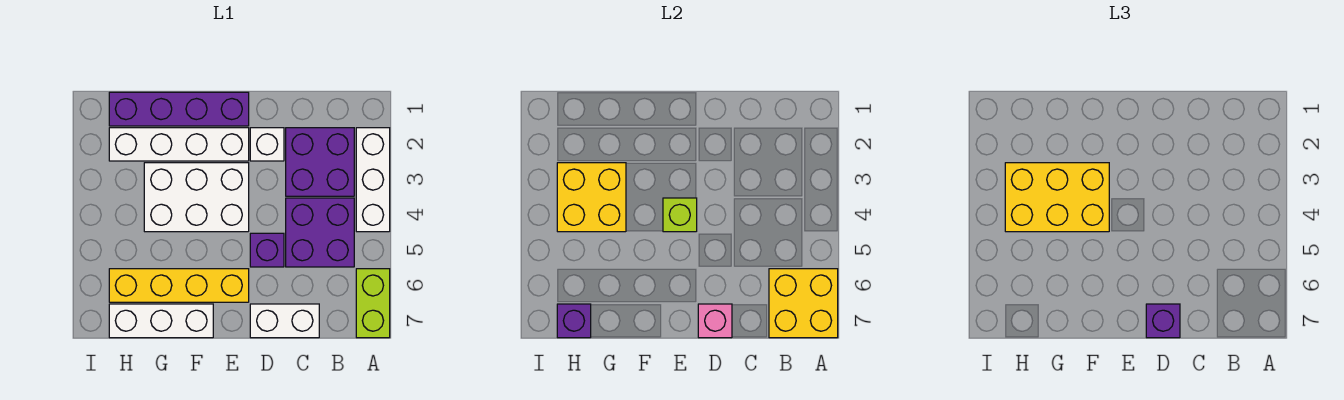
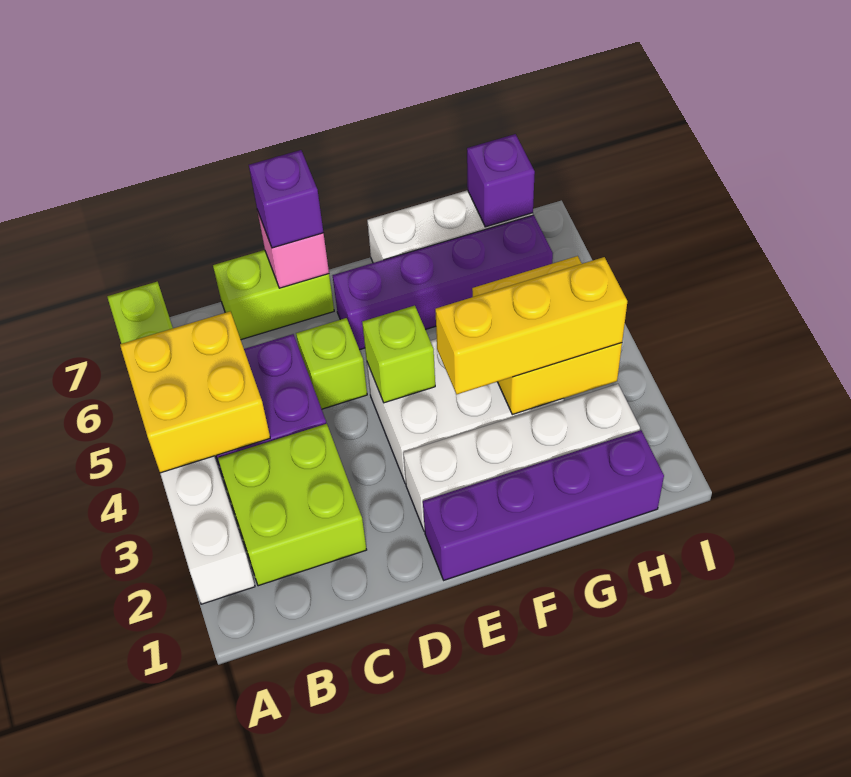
yellow 2x2 brick [769,269,838,338] -> yellow 2x2 brick moved to [120,312,270,473]
purple 2x2 brick [286,128,354,196] -> lime 2x2 brick [218,424,367,586]
white 1x2 brick [250,304,319,338] -> lime 1x2 brick [213,250,334,340]
white 1x1 brick [250,128,284,161] -> none
purple 1x1 brick [250,233,284,267] -> lime 1x1 brick [296,318,367,409]
yellow 1x4 brick [109,269,249,302] -> purple 1x4 brick [332,215,553,350]
yellow 2x3 brick [1005,163,1109,232] -> yellow 1x3 brick [435,257,627,394]

